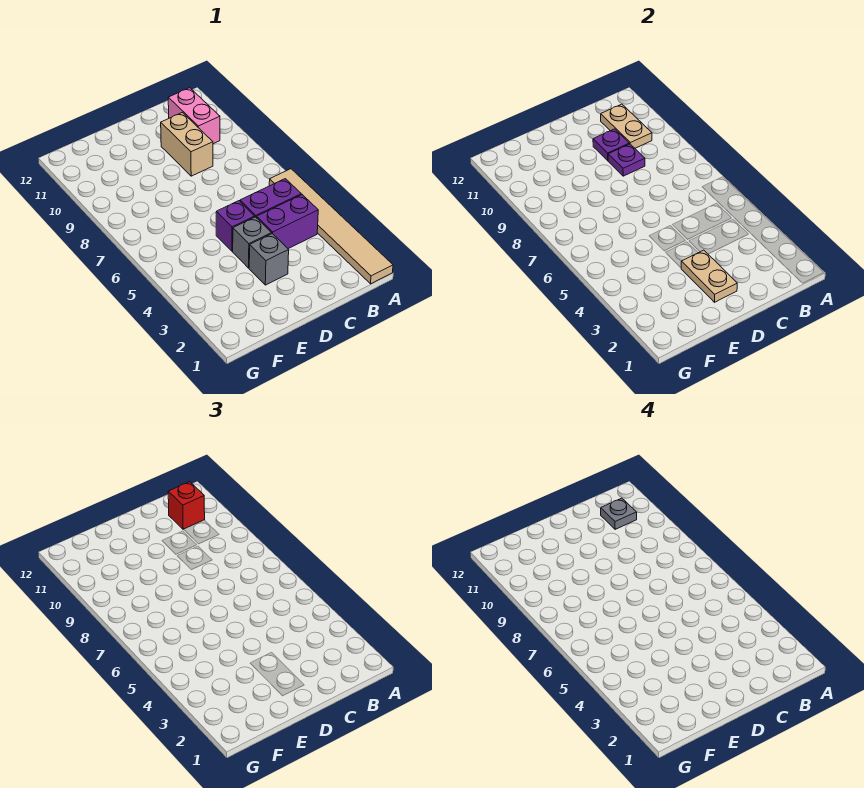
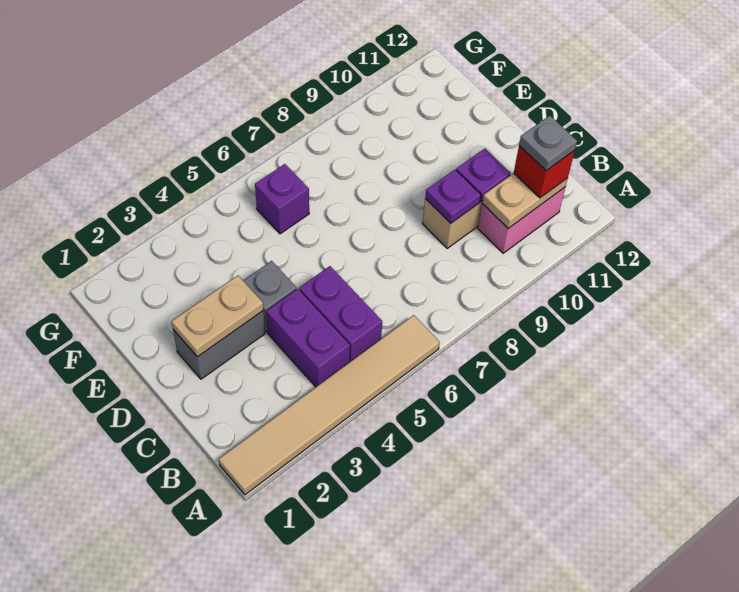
grey 1x1 brick [249,234,289,285] -> grey 1x2 brick [173,311,265,379]
purple 1x1 brick [216,201,255,251] -> purple 1x1 brick moved to [255,164,309,234]

